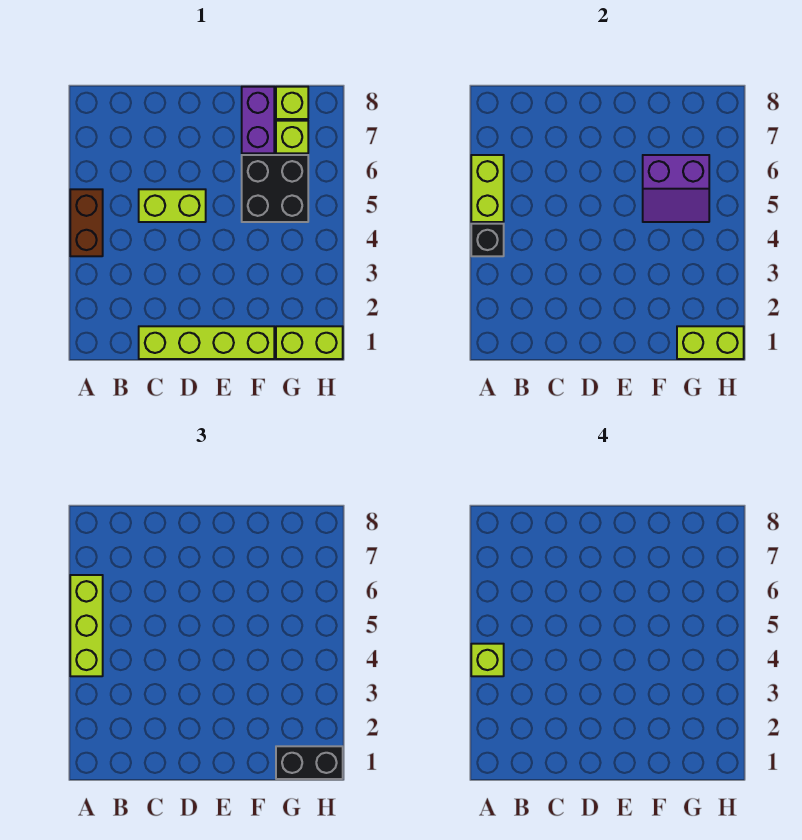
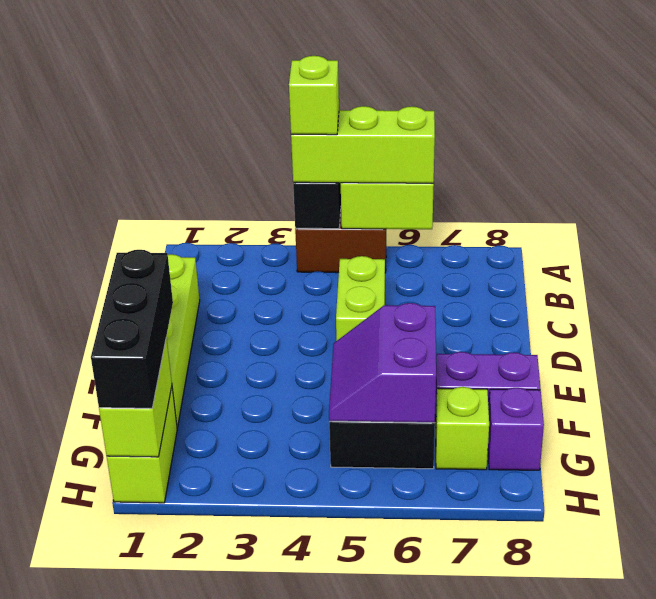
black 1x2 brick [276,746,343,779] -> black 1x3 brick [91,250,173,408]
lime 1x1 brick [276,87,308,119] -> purple 1x1 brick [488,388,544,470]

